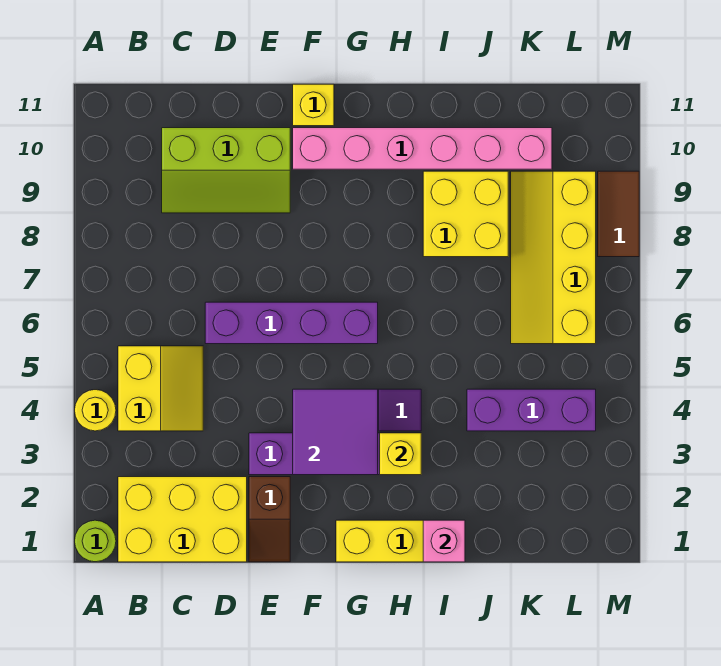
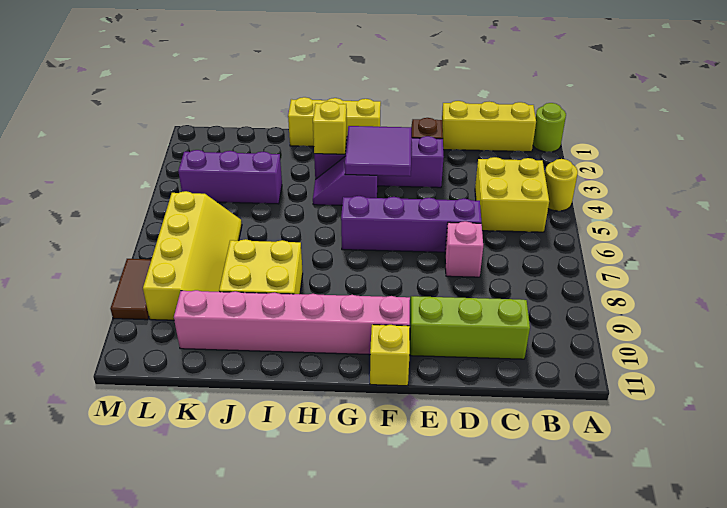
yellow 2x3 brick [118,477,247,562] -> yellow 1x3 brick [442,101,536,152]
yellow 2x2 slope [118,346,203,431] -> yellow 2x2 brick [475,157,549,232]
pink 1x1 brick [423,520,465,562] -> pink 1x1 brick moved to [445,221,483,277]

